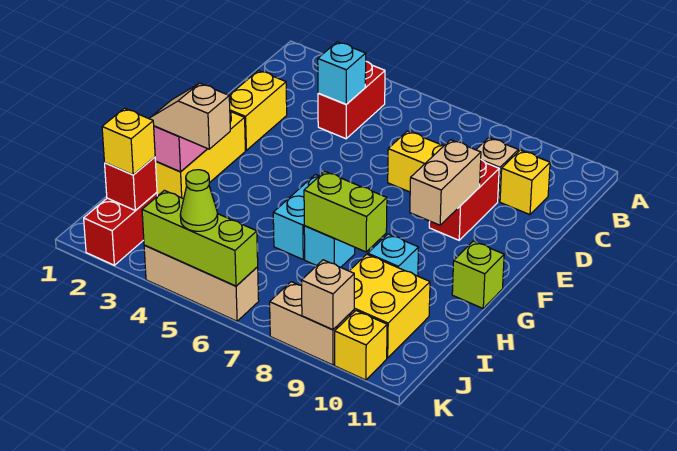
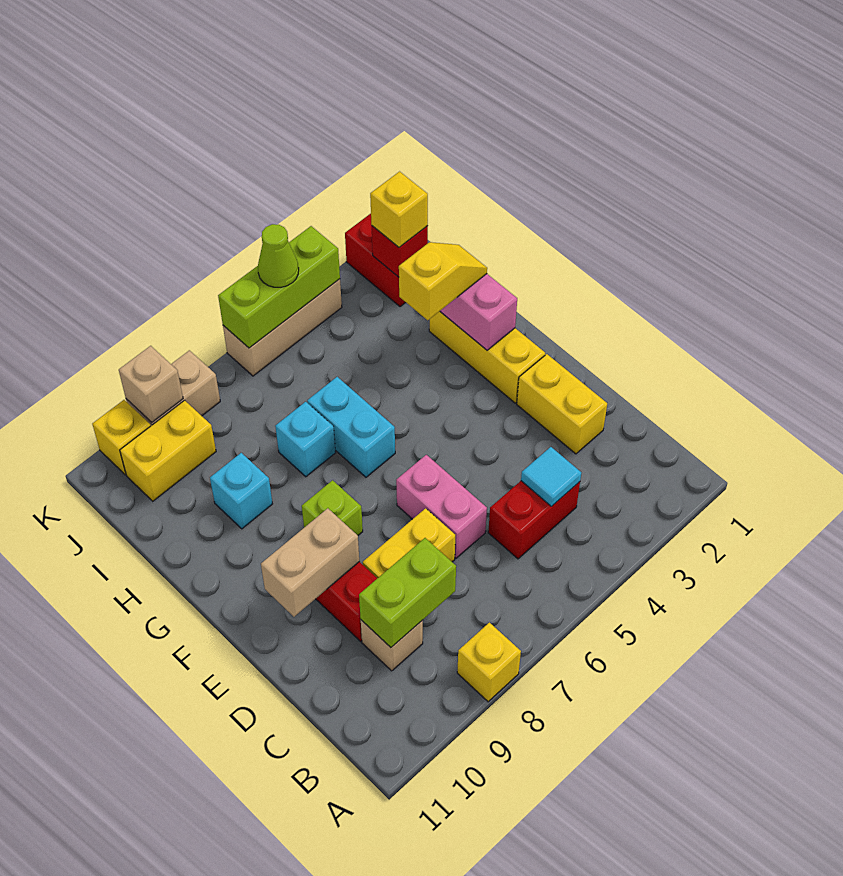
red 1x2 brick [318,62,385,139] -> red 1x2 brick turned to [488,481,580,559]
cyan 1x1 brick [318,42,366,104] -> cyan 1x1 tile [521,447,581,506]
yellow 1x1 brick [500,150,550,215] -> yellow 1x1 brick moved to [457,623,521,702]
none -> pink 1x2 brick [396,455,487,558]
tan 1x2 brick [410,140,481,225] -> tan 1x2 brick turned to [261,508,359,617]
lime 1x1 brick [452,241,504,308] -> lime 1x1 brick moved to [302,480,363,535]
tan 1x2 slope [150,83,230,149] -> yellow 1x2 slope [399,242,487,320]
lime 1x2 brick [304,172,387,252] -> lime 1x2 brick moved to [359,538,456,647]
yellow 2x2 brick [350,254,430,358] -> yellow 1x2 brick [120,400,216,501]

